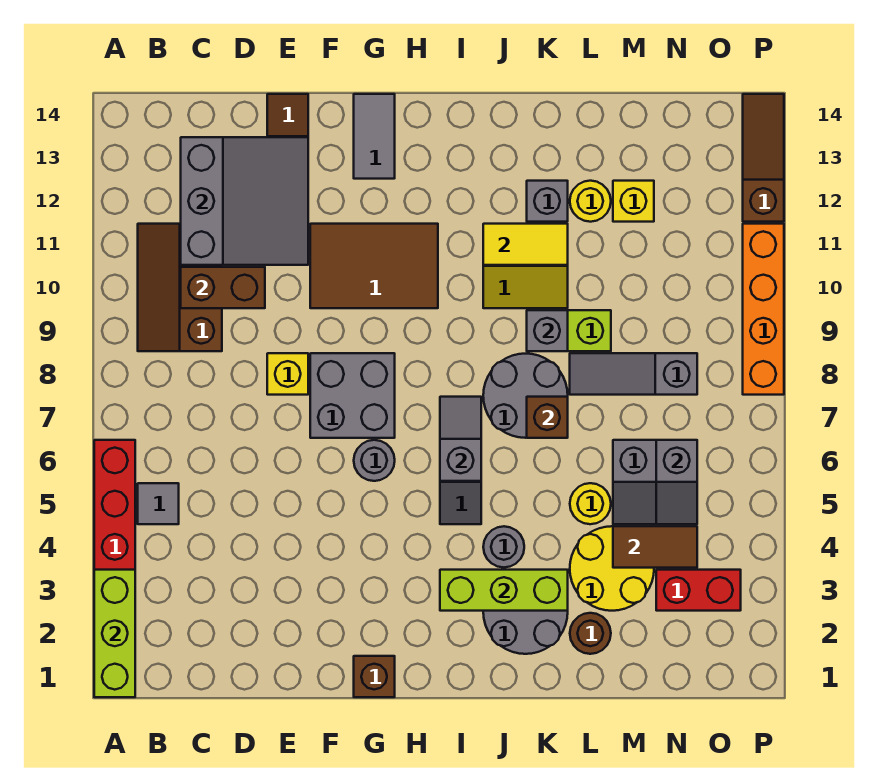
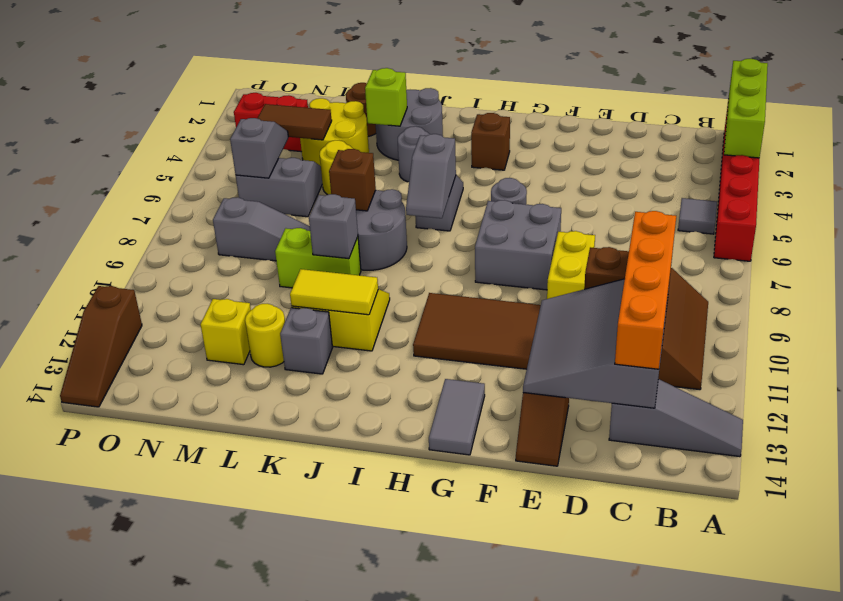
none -> grey 1x3 slope [609,379,743,457]
yellow 1x1 brick [267,353,308,395] -> yellow 1x2 brick [547,231,595,299]
brown 1x1 brick [354,656,395,697] -> brown 1x1 brick moved to [471,113,510,170]
lime 1x3 brick [440,570,568,611] -> lime 1x1 brick [365,68,407,126]
orange 1x4 brick [743,224,784,395] -> orange 1x4 brick moved to [615,211,676,369]

